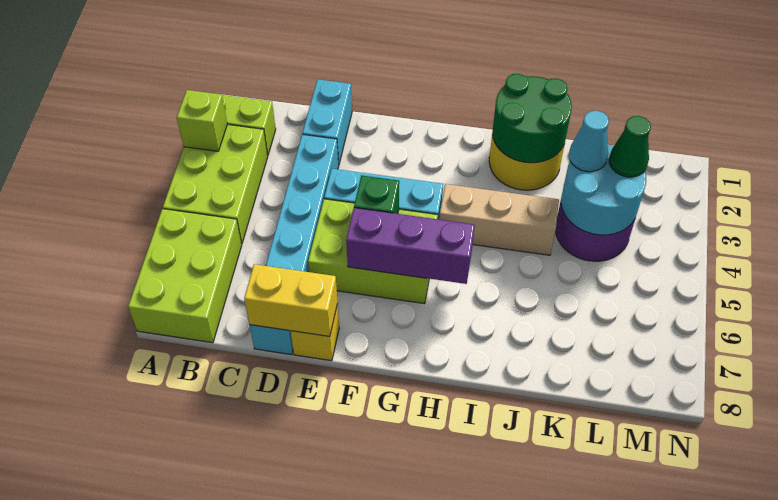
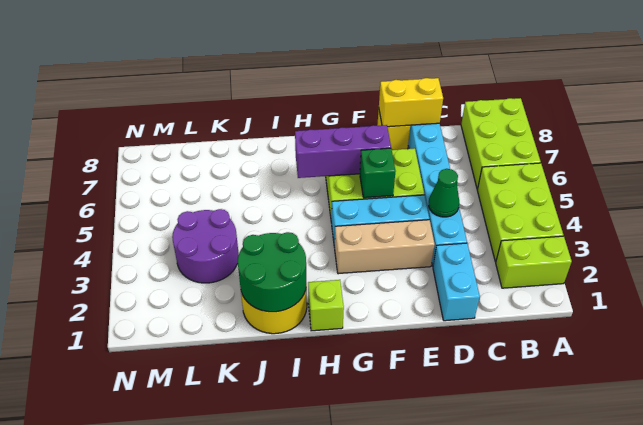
lime 1x1 brick [177,90,227,151] -> lime 1x1 brick moved to [308,280,344,331]
tan 1x3 brick [439,184,559,255] -> tan 1x3 brick moved to [335,220,435,274]
cyan 2x2 round brick [561,145,646,235] -> none
cyan 1x1 cone [569,111,609,172] -> none
green 1x1 cone [609,116,651,177] -> green 1x1 cone moved to [429,169,459,217]

